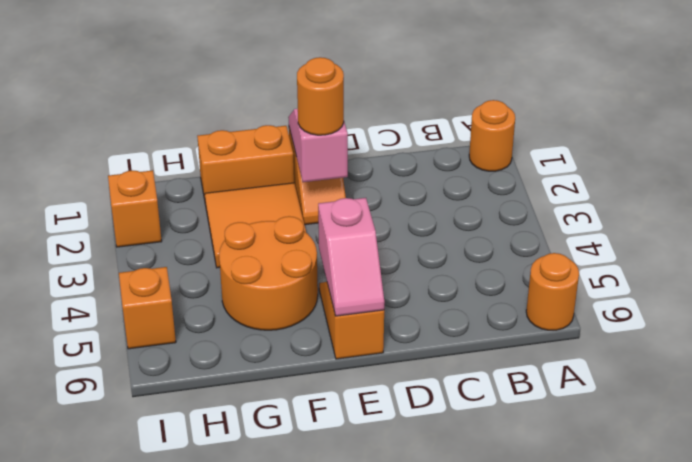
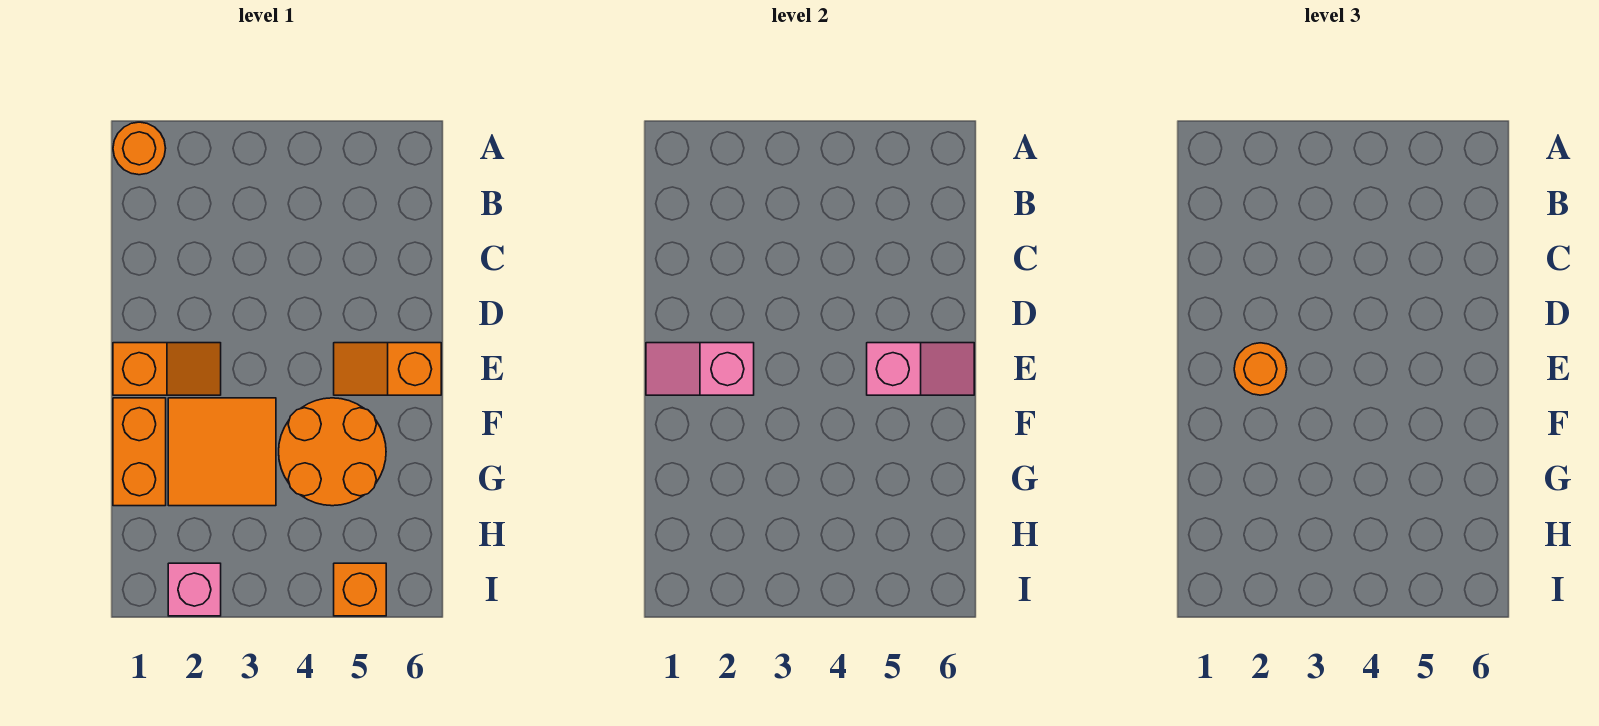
orange 1x1 round brick [526,253,579,330] -> none
orange 1x1 brick [108,170,162,247] -> pink 1x1 brick [168,563,221,616]

